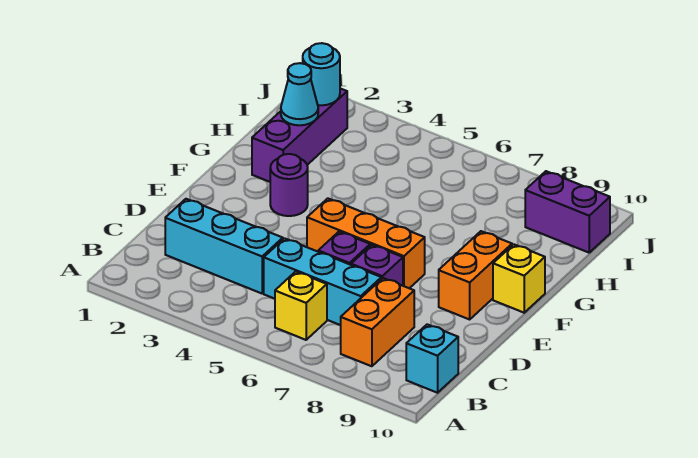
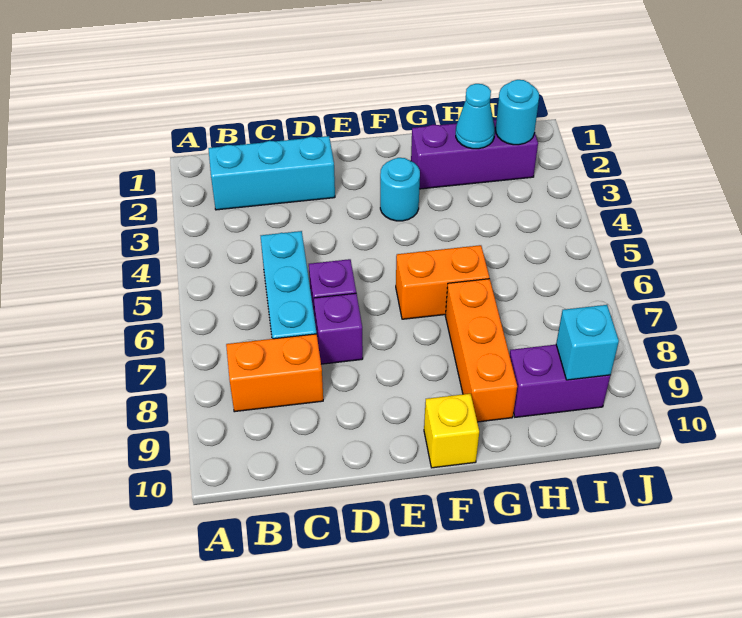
yellow 1x1 brick [275,272,327,340] -> none
cyan 1x1 brick [406,324,458,393] -> cyan 1x1 brick moved to [556,305,619,380]
cyan 1x3 brick [165,199,283,293] -> cyan 1x3 brick turned to [208,136,335,210]
orange 1x3 brick [307,198,425,288] -> orange 1x3 brick moved to [445,279,517,422]
orange 1x2 brick [439,231,512,319] -> orange 1x2 brick moved to [396,245,489,319]
purple 1x1 round brick [270,154,308,216] -> cyan 1x1 round brick [380,158,420,221]
purple 1x2 brick [525,171,610,253] -> purple 1x2 brick turned to [509,345,610,417]

